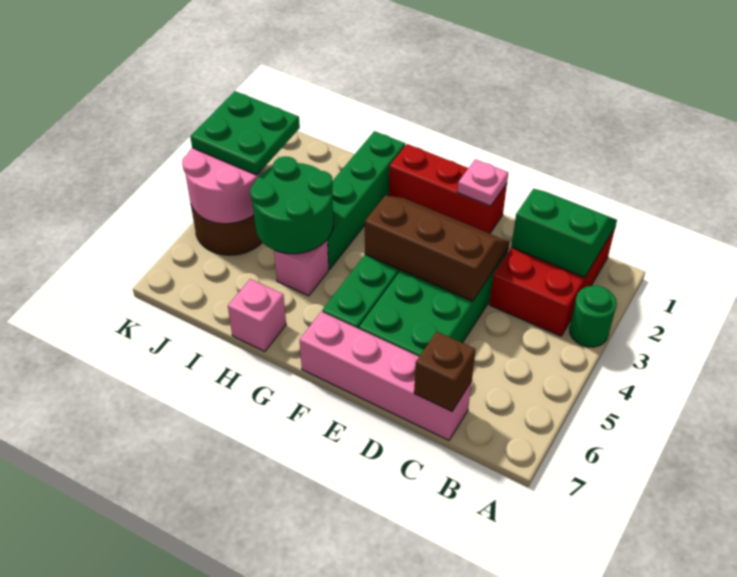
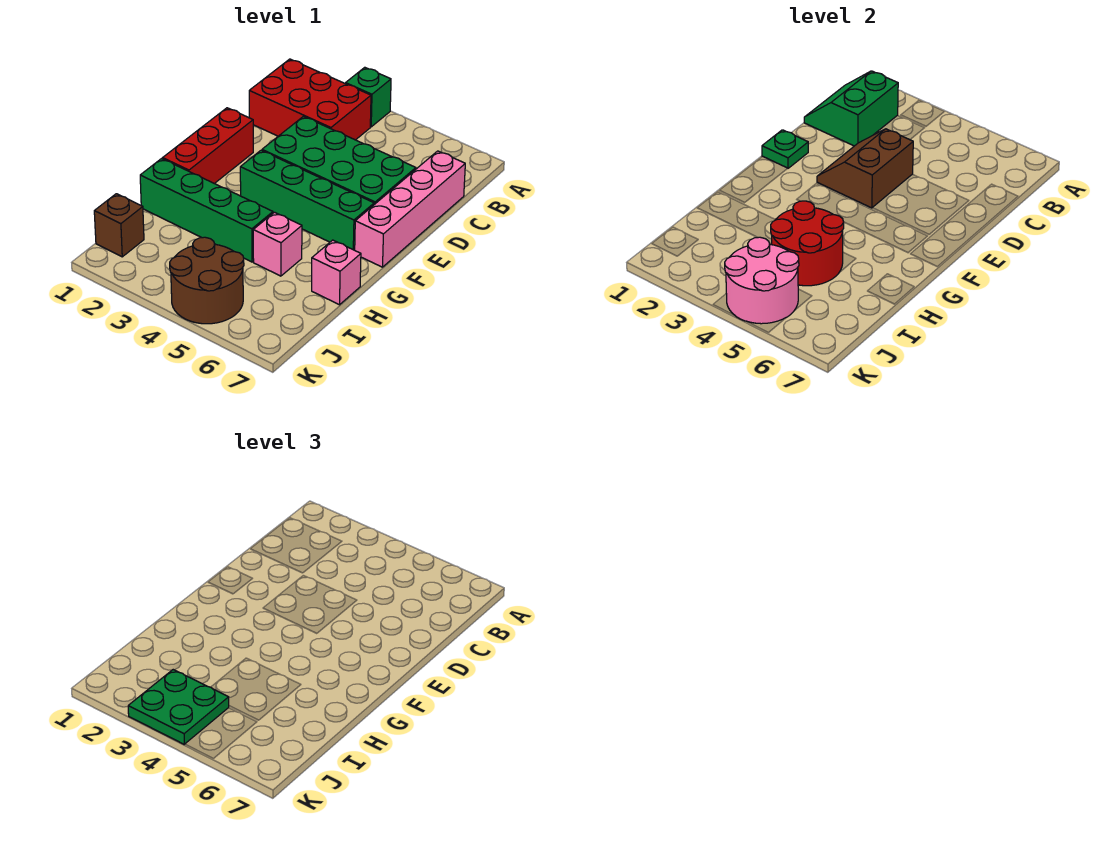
green 1x1 round brick [570,286,617,347] -> green 1x1 brick [346,67,391,127]
brown 1x1 brick [414,332,476,411] -> brown 1x1 brick moved to [94,194,144,257]
brown 2x3 slope [365,196,509,301] -> brown 2x2 slope [817,129,913,208]
pink 1x1 plate [457,159,508,206] -> green 1x1 plate [762,130,808,168]
green 2x2 round brick [250,156,333,254] -> red 2x2 round brick [771,201,844,286]

